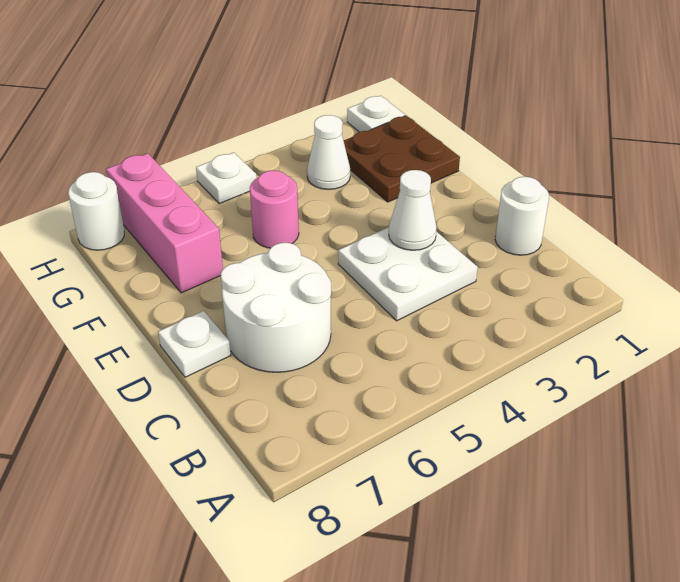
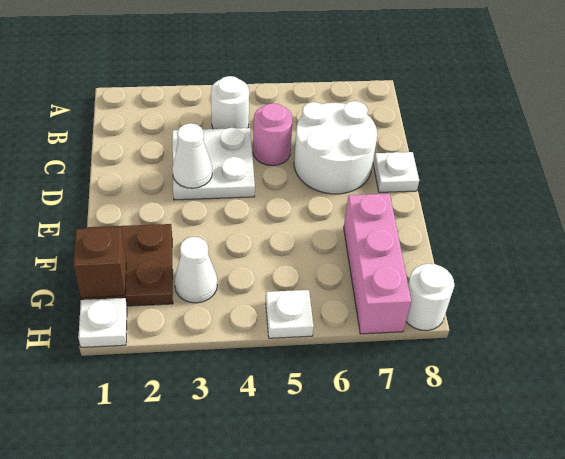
white 1x1 round brick [495,177,549,255] -> white 1x1 round brick moved to [211,76,249,129]
pink 1x1 round brick [250,170,299,248] -> pink 1x1 round brick moved to [253,103,293,166]
none -> brown 1x1 brick [73,227,126,298]

